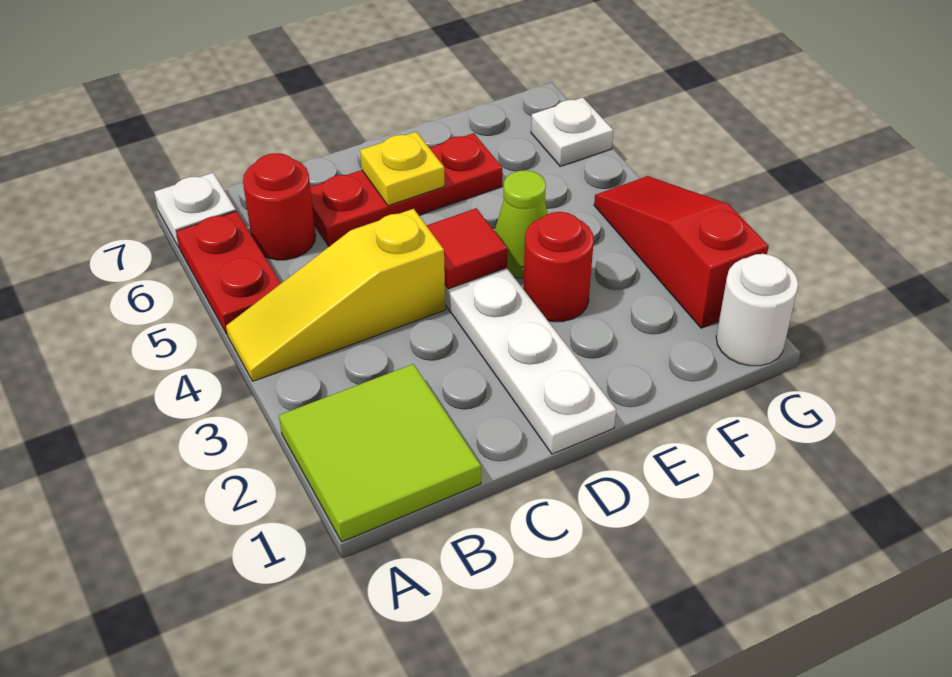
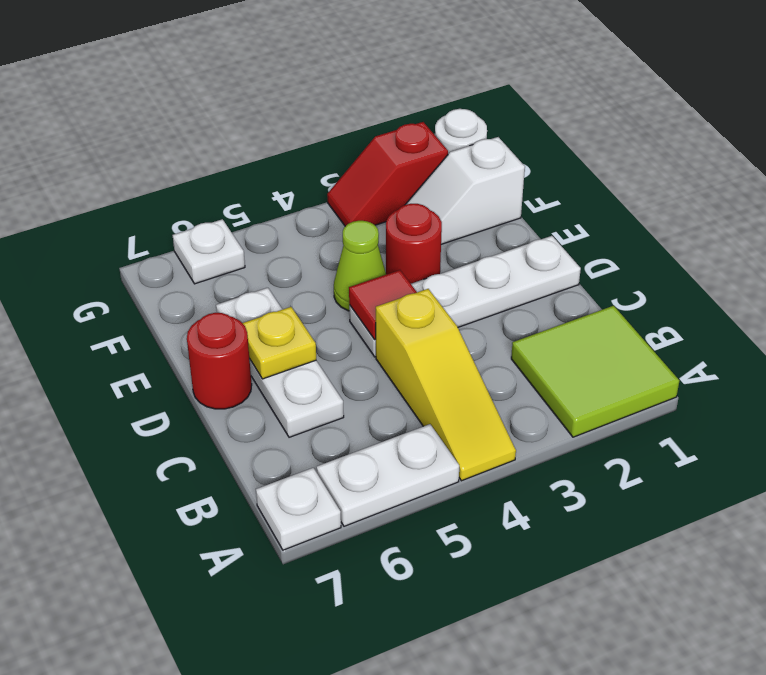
red 1x2 plate [176,211,281,334] -> white 1x2 plate [316,424,459,526]
red 1x1 round brick [243,153,316,260] -> red 1x1 round brick moved to [187,313,252,409]
red 1x3 plate [310,133,502,246] -> white 1x3 plate [216,288,344,437]
none -> white 1x2 slope [405,137,525,244]
red 1x3 slope [594,176,769,328] -> red 1x2 slope [327,122,448,226]

